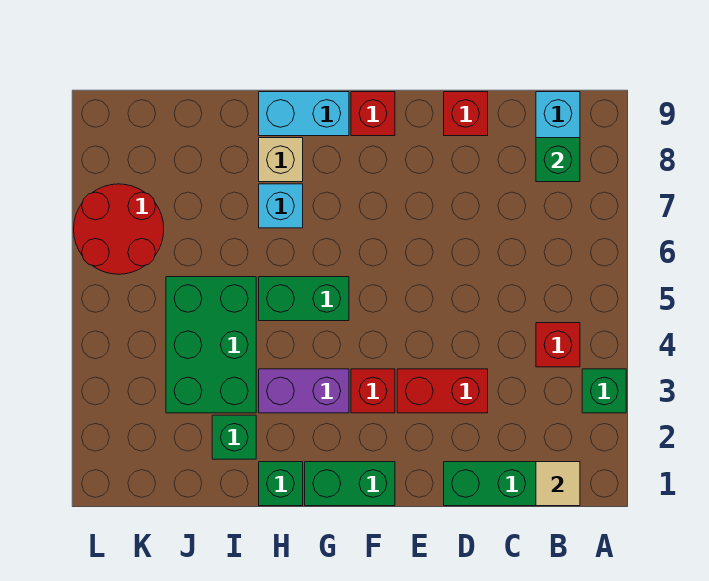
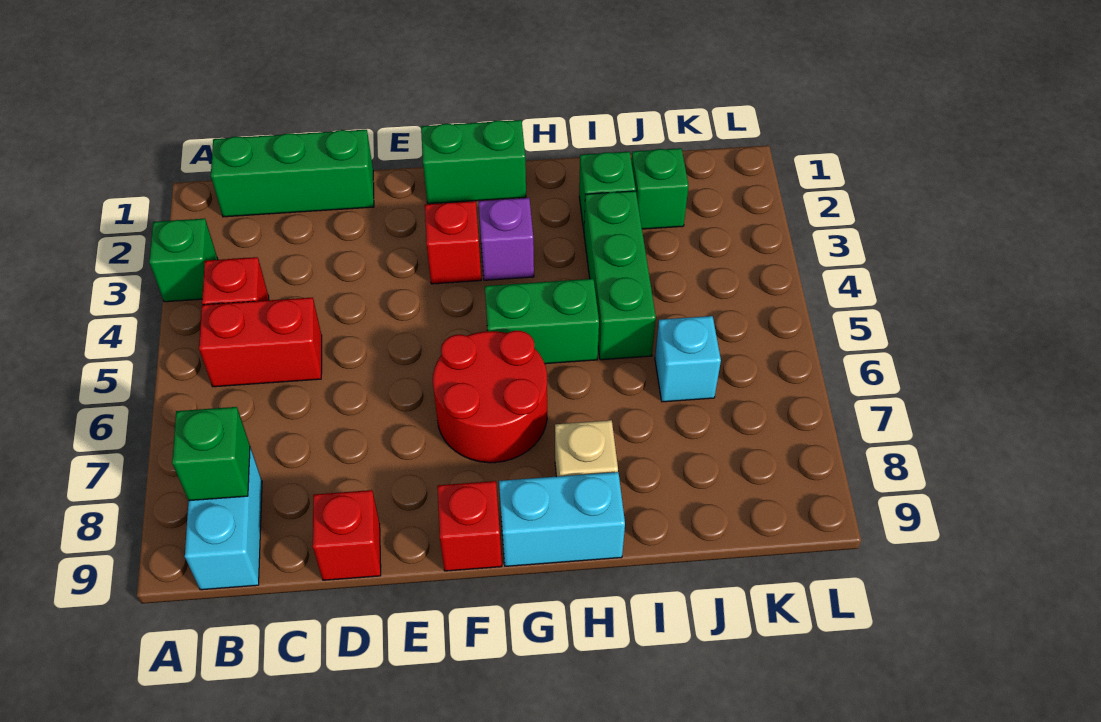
tan 1x1 tile [536,462,580,506] -> none
red 1x2 brick [397,369,488,413] -> red 1x2 brick moved to [199,297,322,387]
purple 1x2 brick [259,369,349,413] -> purple 1x1 brick [478,198,534,280]
green 1x1 brick [259,462,303,506] -> green 1x1 brick moved to [632,148,688,229]
cyan 1x1 brick [259,184,303,228] -> cyan 1x1 brick moved to [655,316,721,402]
green 2x3 brick [166,277,256,413] -> green 1x3 brick [584,191,656,360]
red 2x2 round brick [74,184,164,274] -> red 2x2 round brick moved to [433,331,547,463]

